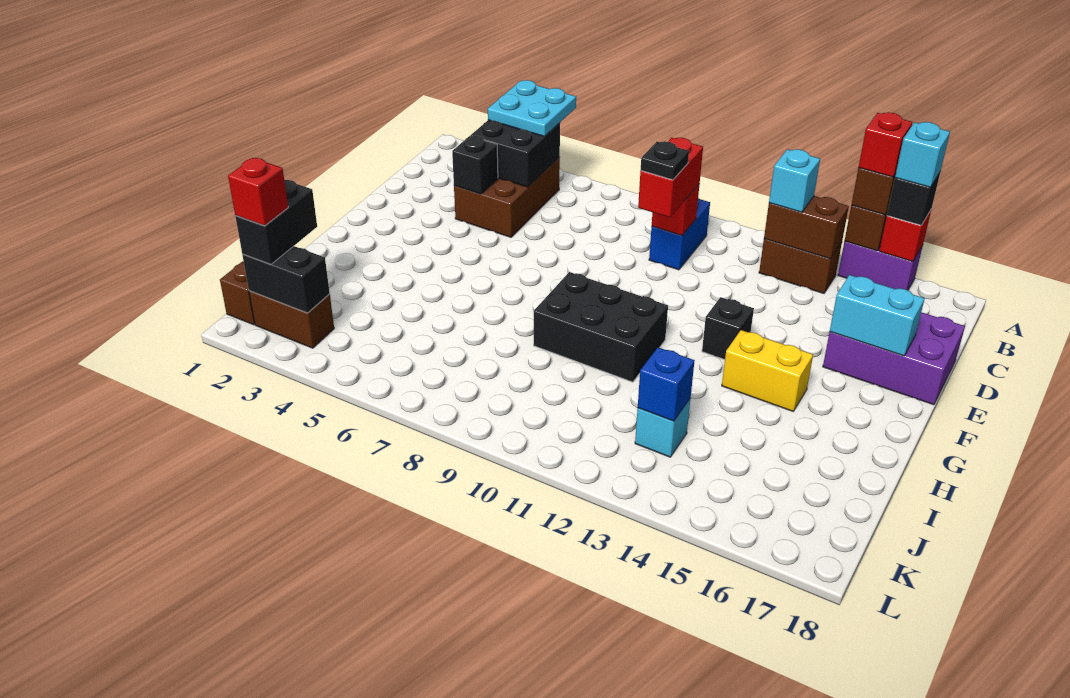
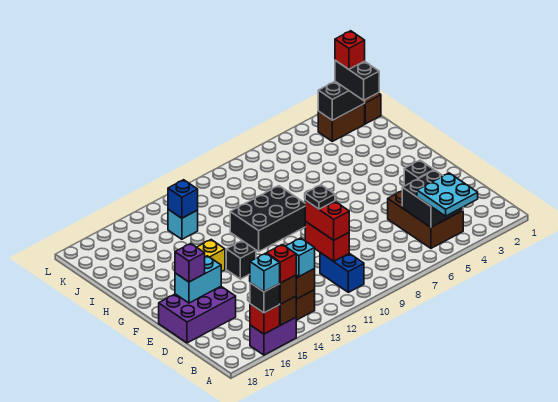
red 1x1 brick [652,185,699,236] -> red 1x2 brick [305,221,349,261]
none -> purple 1x1 brick [175,243,205,282]

